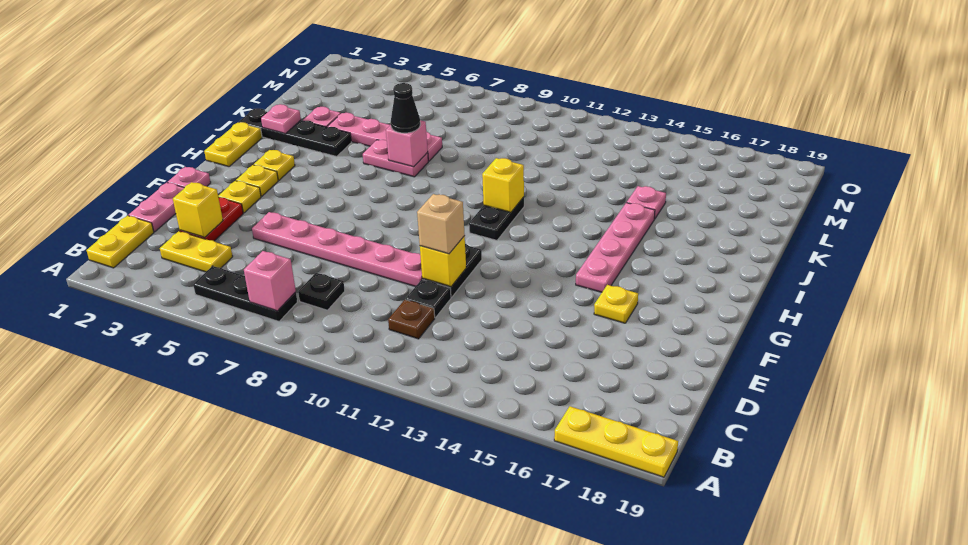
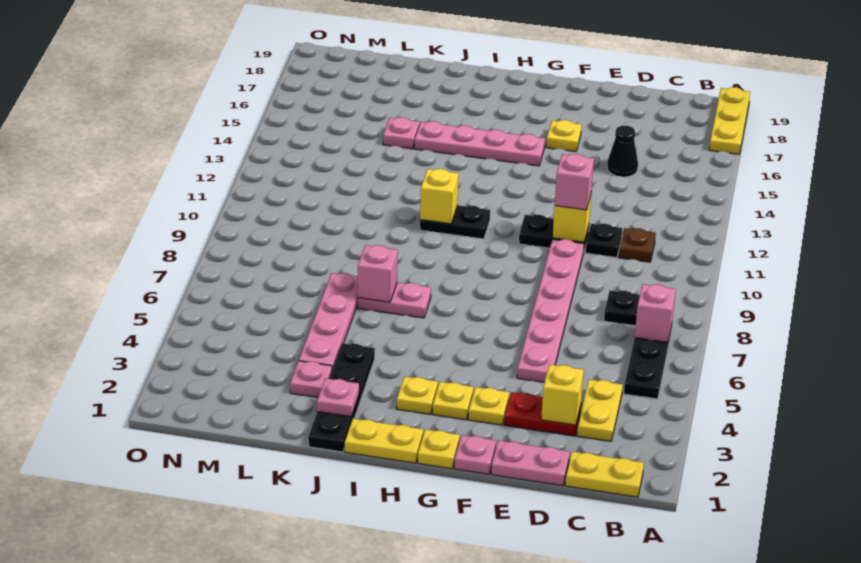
tan 1x1 brick [417,194,465,254] -> pink 1x1 brick [555,154,594,210]
none -> yellow 1x1 plate [418,429,460,469]
pink 1x2 plate [363,140,428,177] -> pink 1x2 plate turned to [358,282,431,318]
black 1x1 cone [391,83,420,133] -> black 1x1 cone moved to [607,126,638,177]

